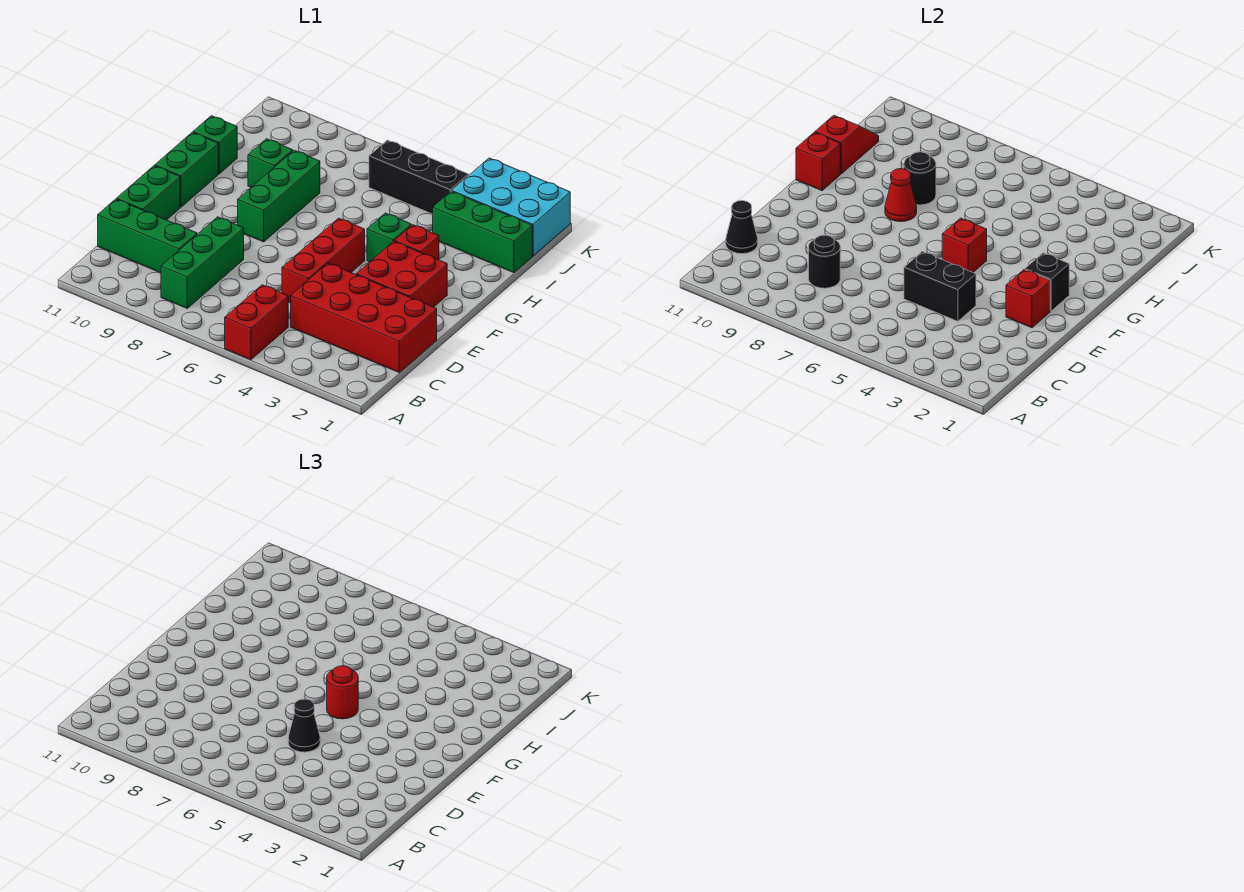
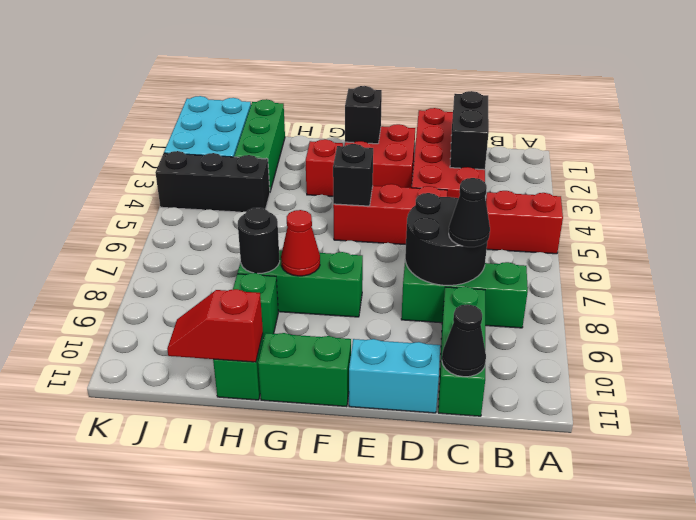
black 1x1 round brick [809,235,840,288] -> black 2x2 round brick [405,193,487,285]
black 1x2 brick [904,252,976,321] -> black 1x2 brick moved to [450,91,489,170]
black 1x1 cone [288,699,320,752] -> black 1x1 cone moved to [449,178,490,247]
green 1x2 brick [117,166,180,220] -> cyan 1x2 brick [349,339,440,413]
red 1x1 brick [1006,270,1050,328] -> none
red 1x1 brick [942,218,987,272] -> black 1x1 brick [333,144,373,206]
red 1x1 round brick [327,666,358,719] -> none
green 1x1 brick [367,213,411,262] -> none
red 1x1 brick [796,132,840,191] -> none
black 1x3 brick [369,140,469,214] -> black 1x3 brick turned to [155,151,270,212]

